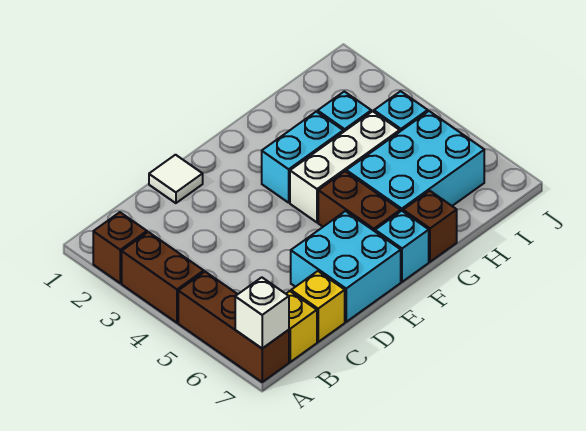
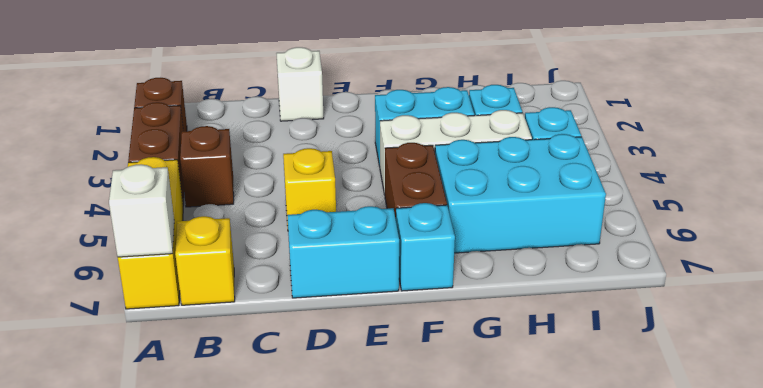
brown 1x3 brick [178,272,289,382] -> yellow 1x3 brick [118,157,183,309]
yellow 1x1 brick [291,271,345,342] -> yellow 1x1 brick moved to [283,148,336,225]
white 1x1 tile [149,155,203,203] -> white 1x1 brick [276,47,324,121]
cyan 2x2 brick [291,211,401,322] -> cyan 1x2 brick [287,206,399,298]
brown 1x1 brick [403,191,457,262] -> brown 1x1 brick moved to [180,126,234,207]

